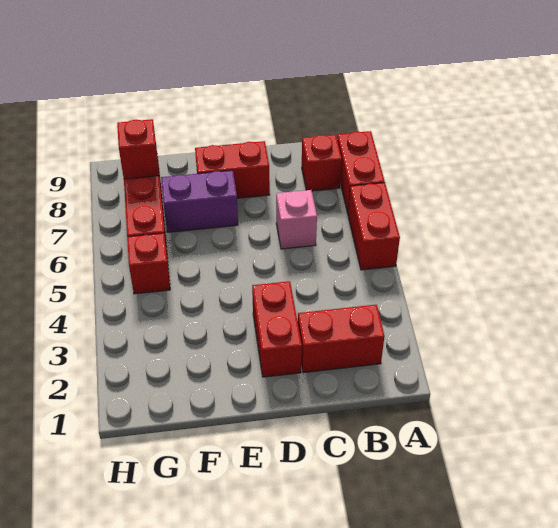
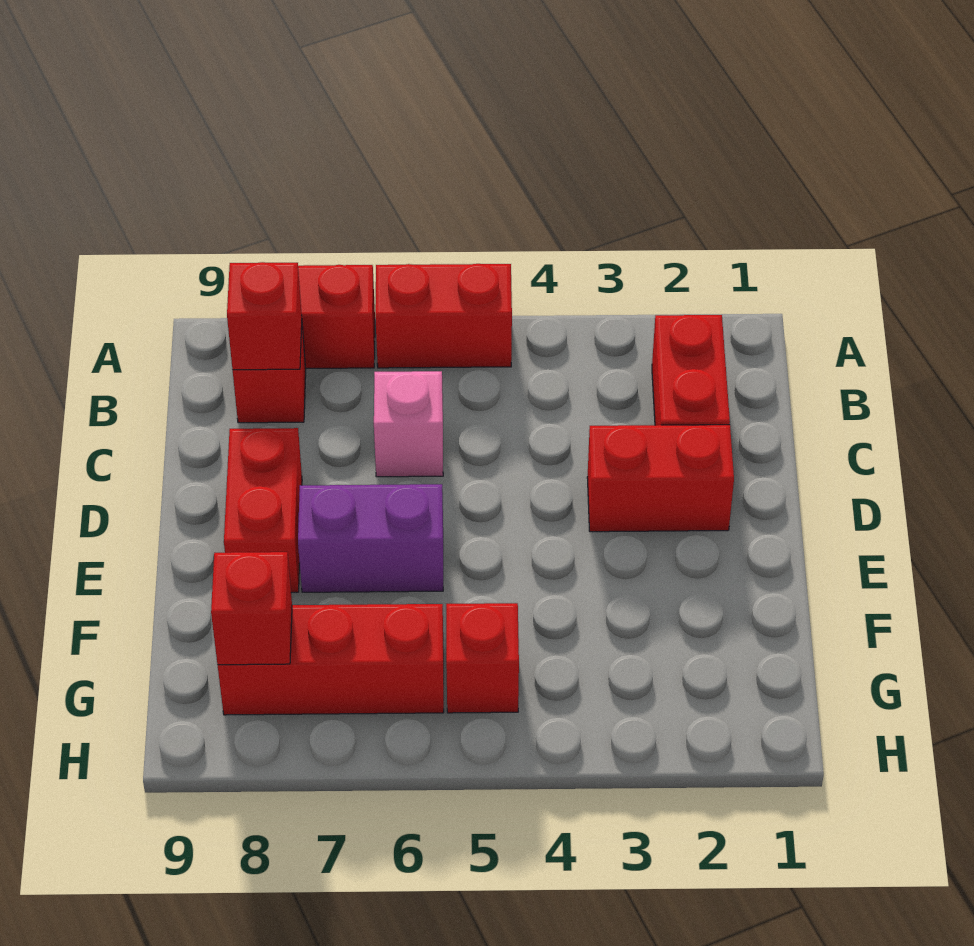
none -> red 1x1 brick [227,262,302,370]
purple 1x2 brick [161,170,238,232] -> purple 1x2 brick turned to [298,484,443,592]

